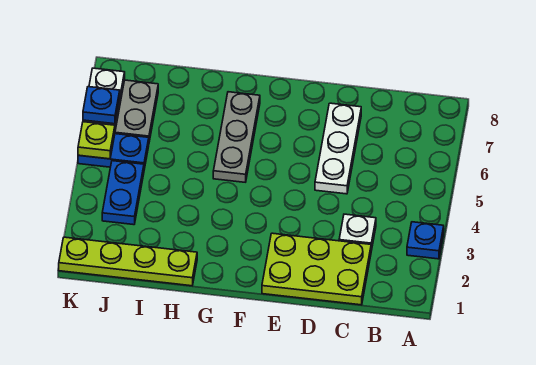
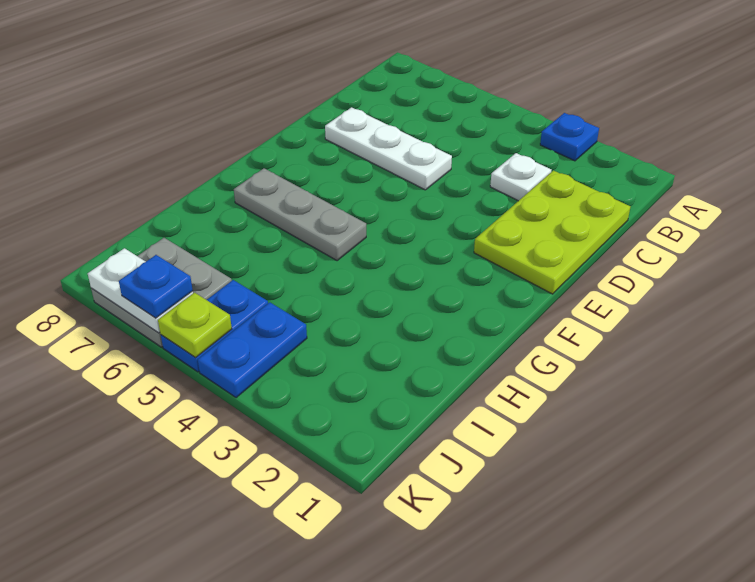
lime 1x4 plate [59,237,197,286] -> none
blue 1x2 plate [102,161,144,225] -> blue 1x2 plate turned to [198,302,307,398]

